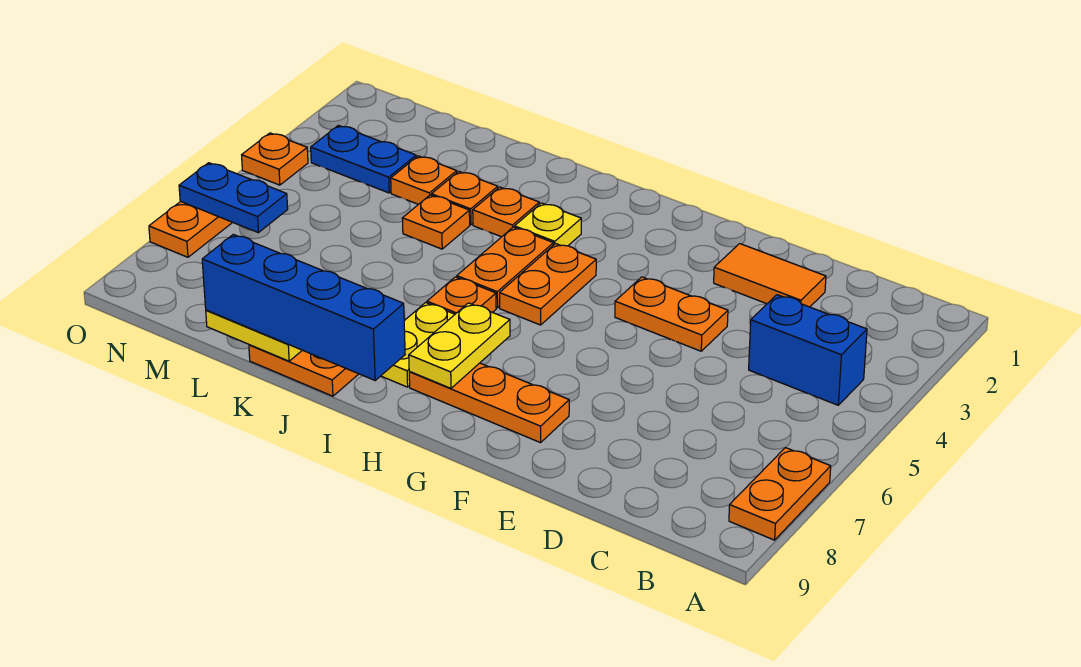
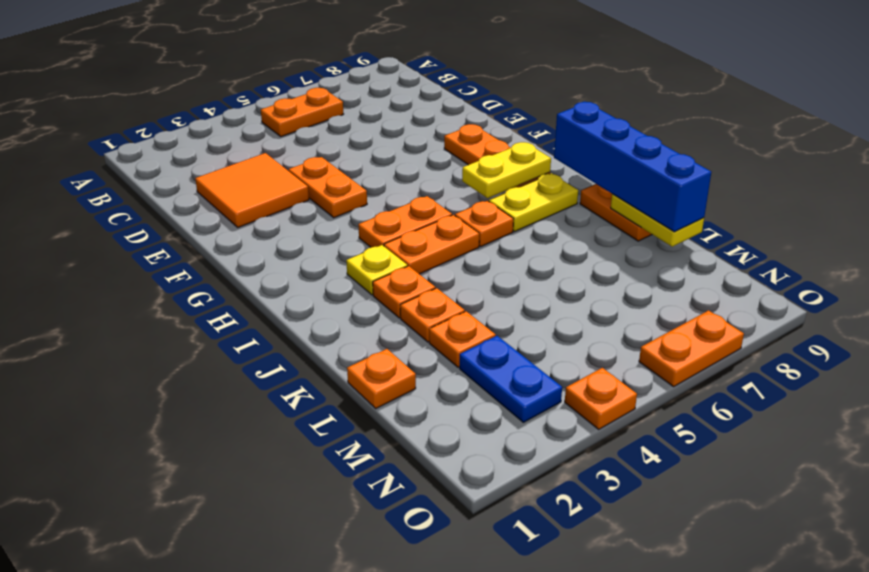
orange 1x2 plate [729,448,831,540] -> orange 1x2 plate moved to [261,88,343,137]
blue 1x2 brick [749,295,867,405] -> none
orange 1x2 tile [714,244,826,307] -> orange 2x2 tile [195,153,309,227]
orange 1x1 plate [402,195,470,249] -> orange 1x1 plate moved to [347,349,416,408]
blue 1x2 plate [179,163,288,233] -> none

